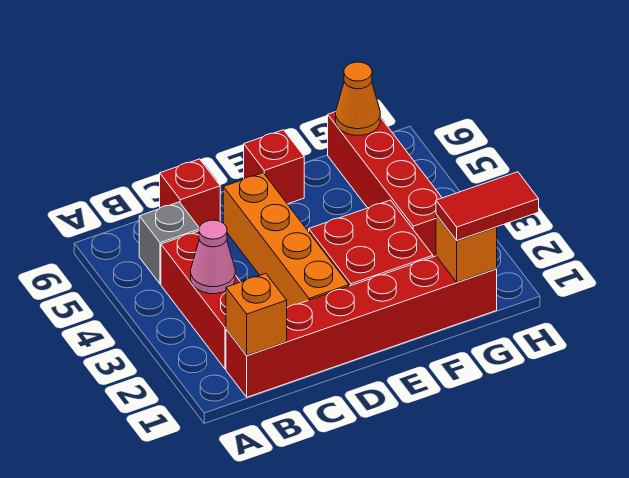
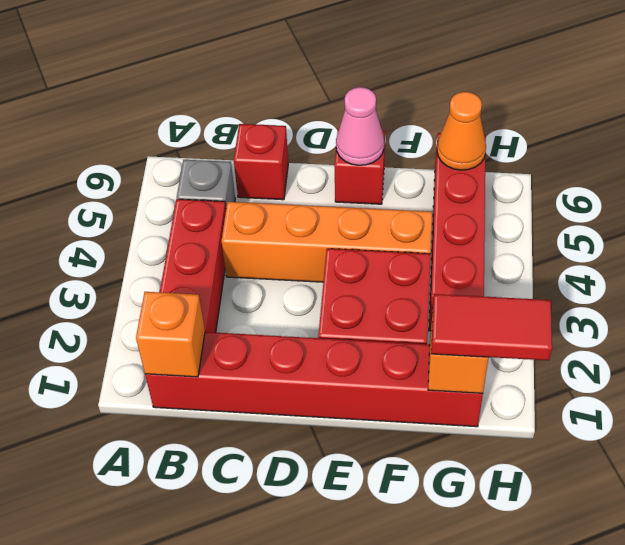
pink 1x1 cone [191,220,235,294] -> pink 1x1 cone moved to [336,87,384,165]
orange 1x4 brick [223,173,349,308] -> orange 1x4 brick turned to [222,202,432,282]

